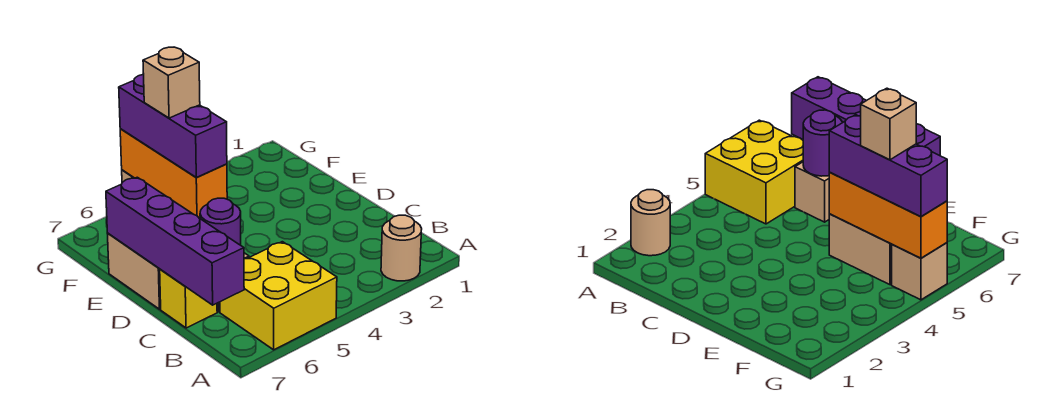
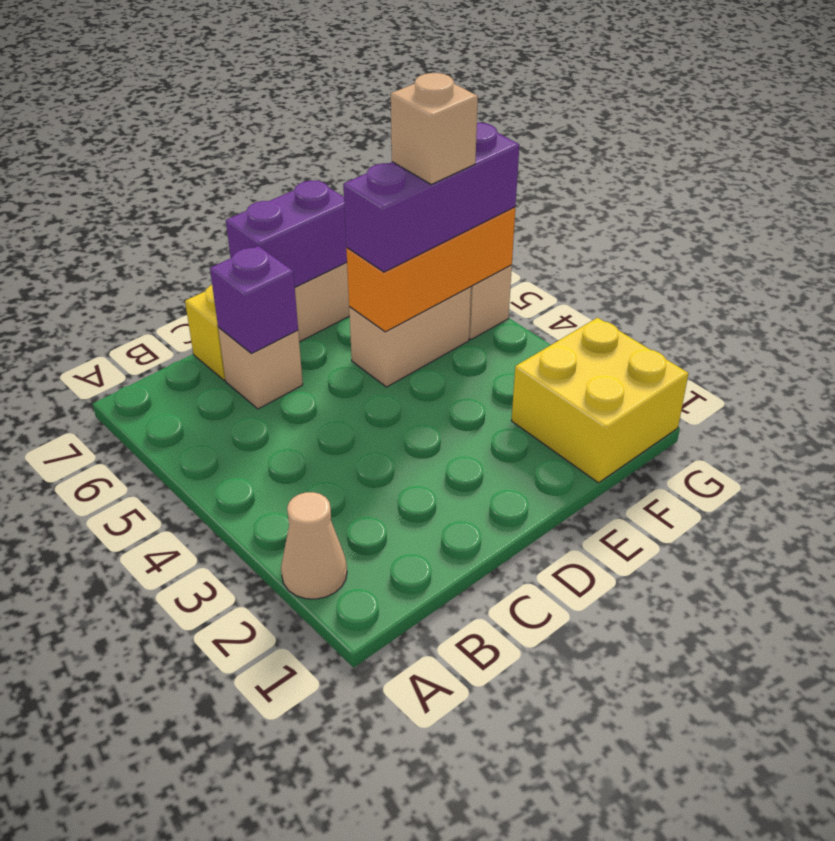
tan 1x1 round brick [381,215,422,281] -> tan 1x1 cone [281,492,347,599]
yellow 2x2 brick [220,242,337,350] -> yellow 2x2 brick moved to [512,318,689,483]
purple 1x4 brick [106,177,244,305] -> purple 1x2 brick [226,180,347,287]
purple 1x1 round brick [200,198,241,245] -> purple 1x1 brick [210,246,298,353]

